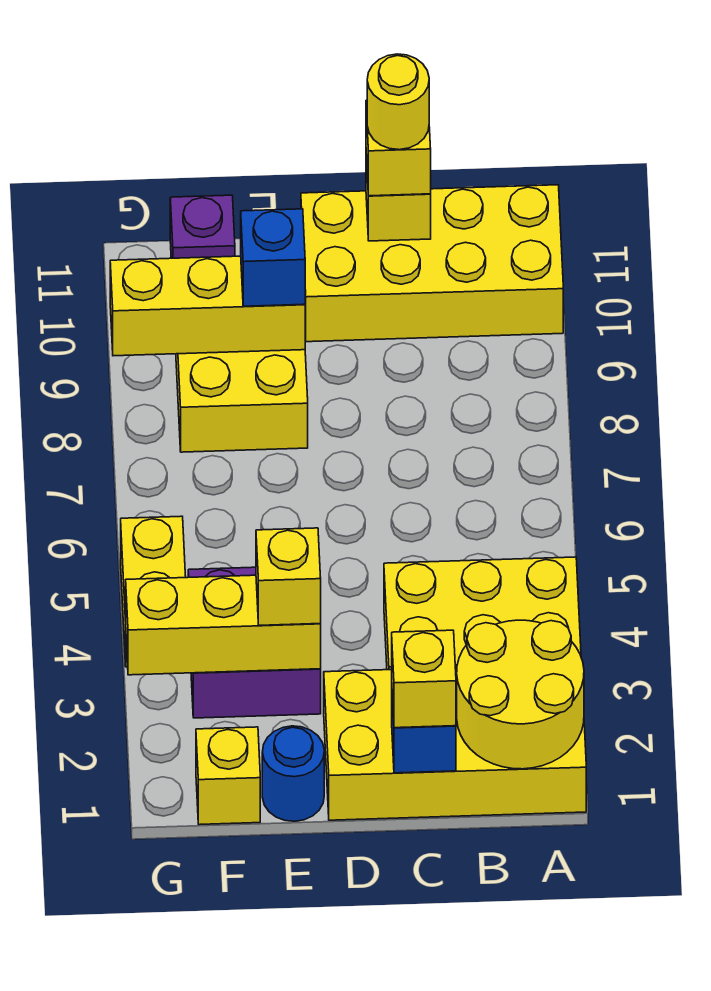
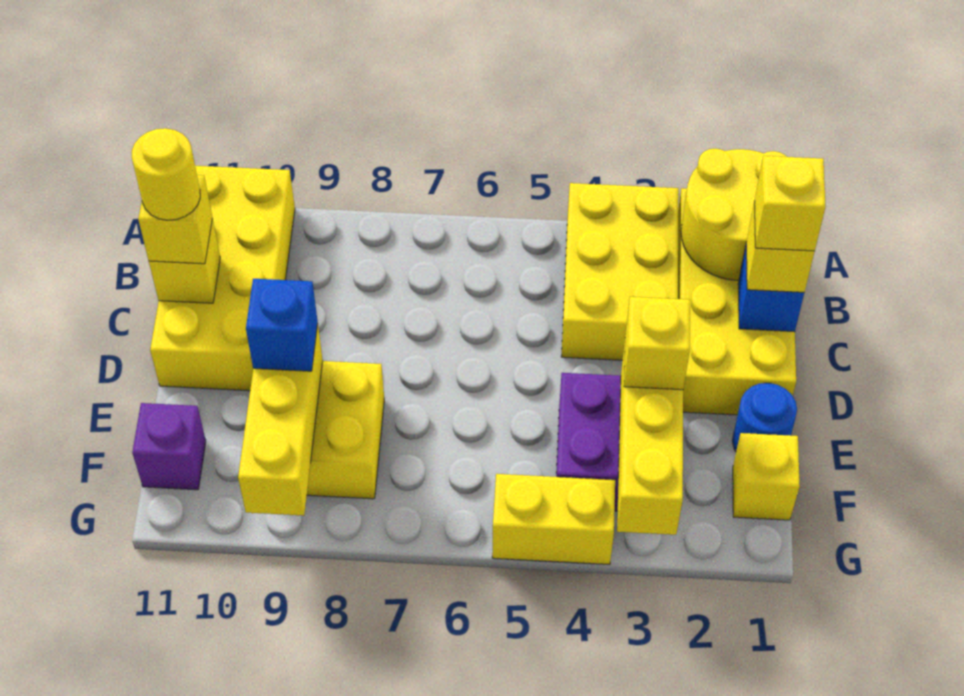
none -> yellow 1x1 brick [754,156,826,251]

